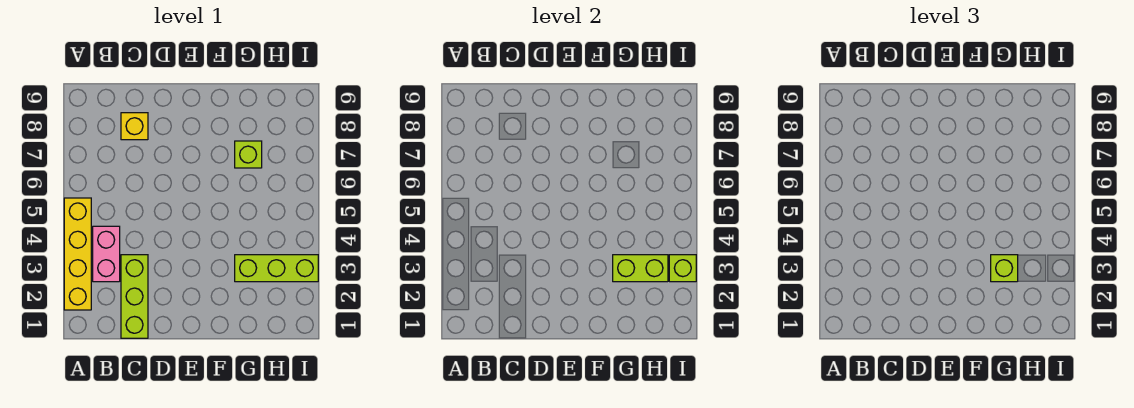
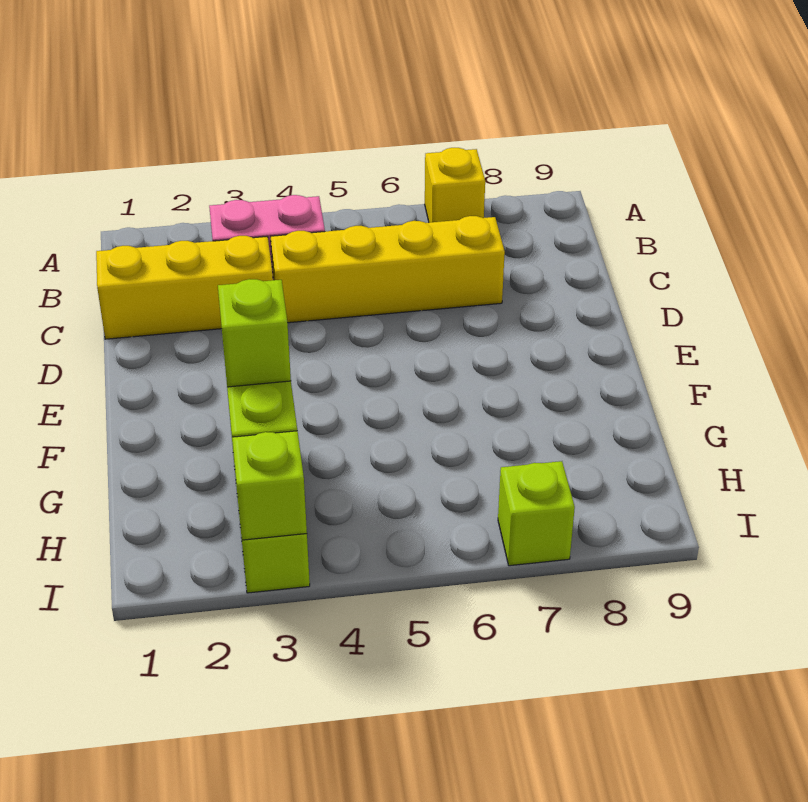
yellow 1x4 brick [64,198,91,310] -> yellow 1x4 brick moved to [271,216,505,323]
lime 1x3 brick [121,255,148,338] -> yellow 1x3 brick [96,236,273,339]
yellow 1x1 brick [121,113,148,140] -> yellow 1x1 brick moved to [425,148,485,223]
lime 1x1 brick [235,141,262,168] -> lime 1x1 brick moved to [498,461,575,566]

